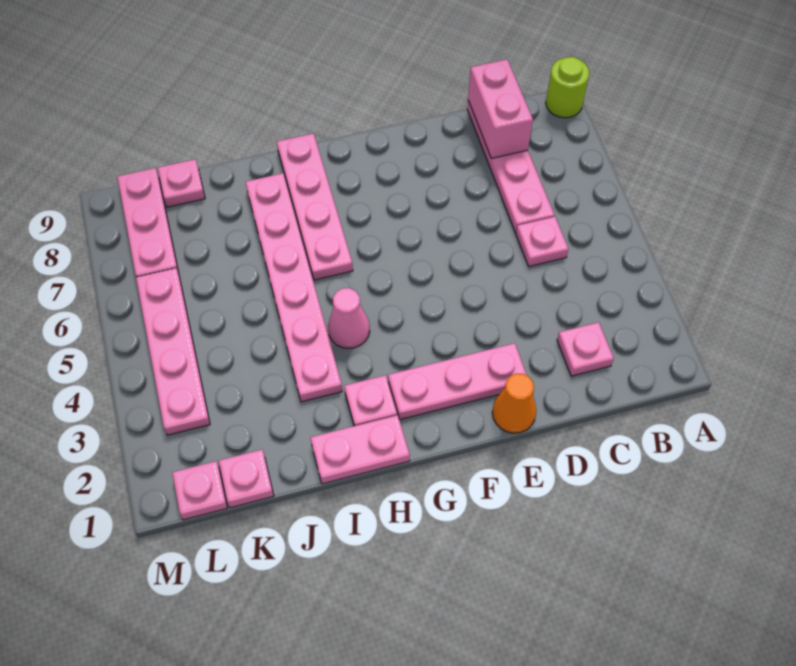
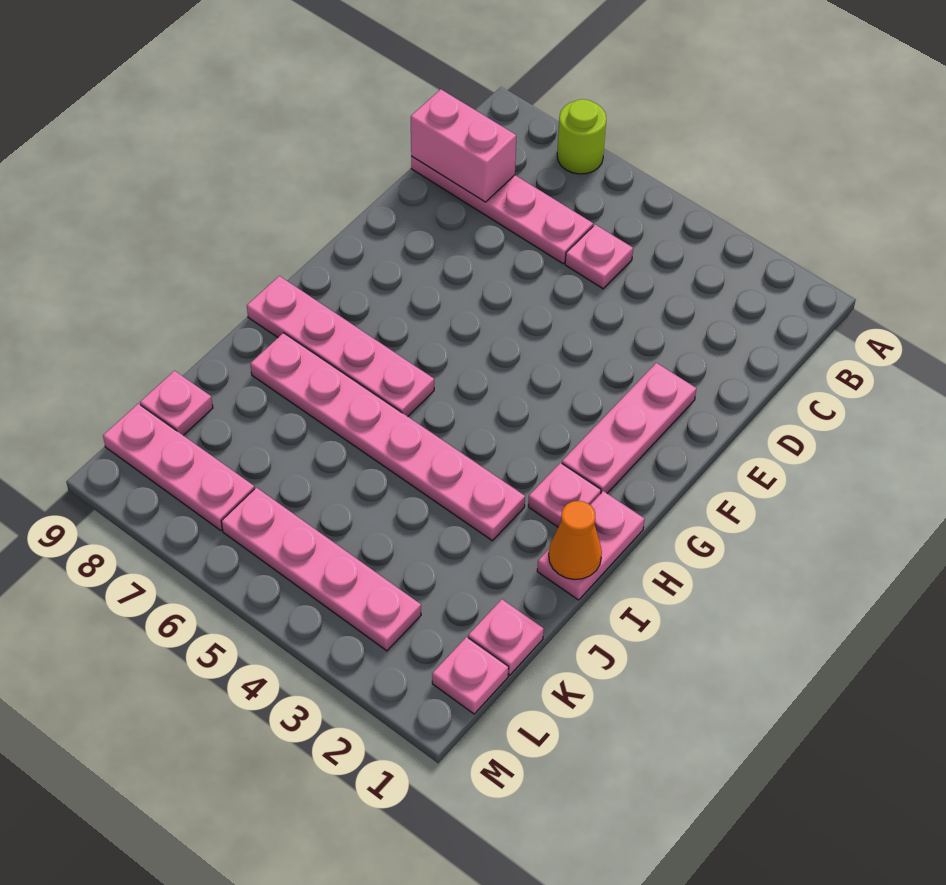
lime 1x1 round brick [546,57,589,118] -> lime 1x1 round brick moved to [557,99,606,174]
pink 1x1 plate [557,322,614,376] -> none
orange 1x1 cone [492,374,536,433] -> orange 1x1 cone moved to [549,501,602,580]
pink 1x1 cone [328,288,370,348] -> none

